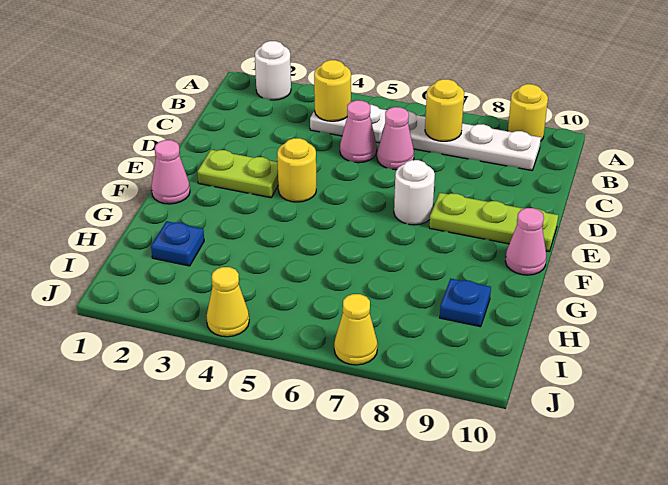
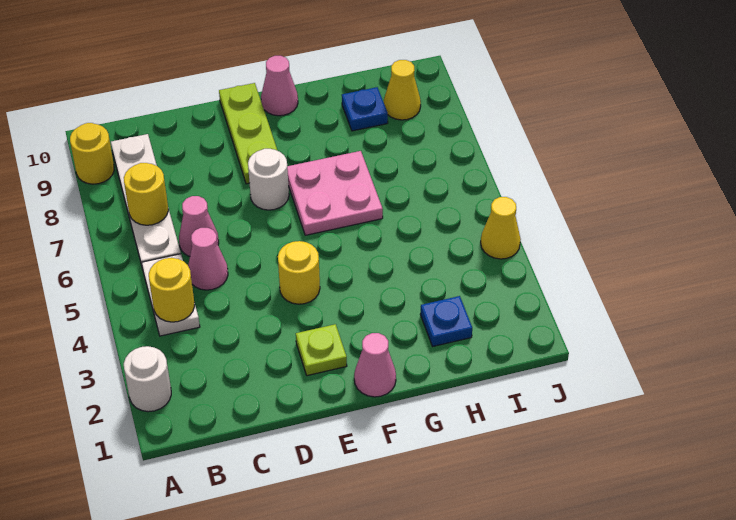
lime 1x2 plate [197,150,278,198] -> lime 1x1 plate [296,324,347,376]
none -> pink 2x2 plate [287,151,383,235]
yellow 1x1 cone [334,294,378,365] -> yellow 1x1 cone moved to [384,60,421,120]

